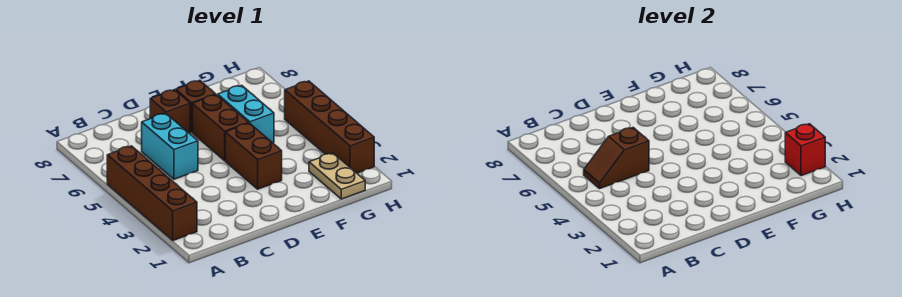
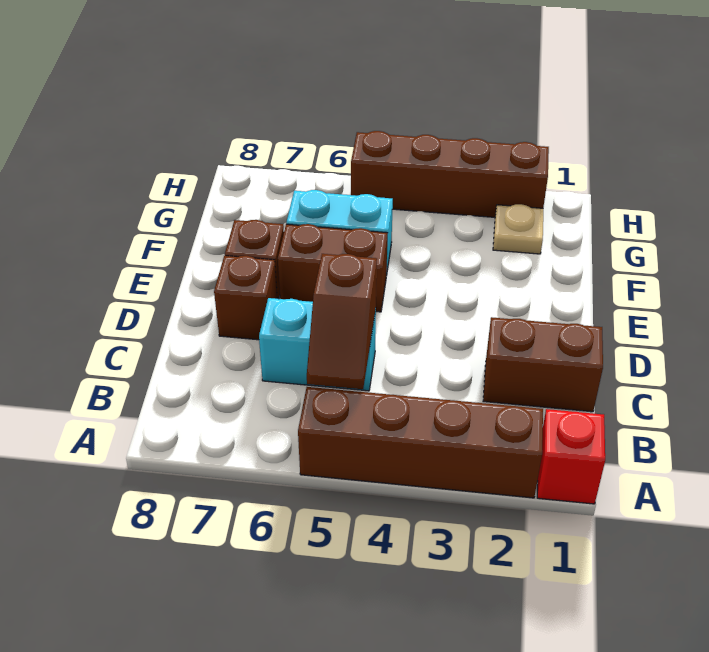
brown 1x2 brick [225,123,282,189] -> brown 1x2 brick moved to [483,317,603,412]
tan 1x2 plate [309,153,365,199] -> tan 1x1 plate [493,204,543,254]
red 1x1 brick [785,124,825,176] -> red 1x1 brick moved to [537,409,605,504]

